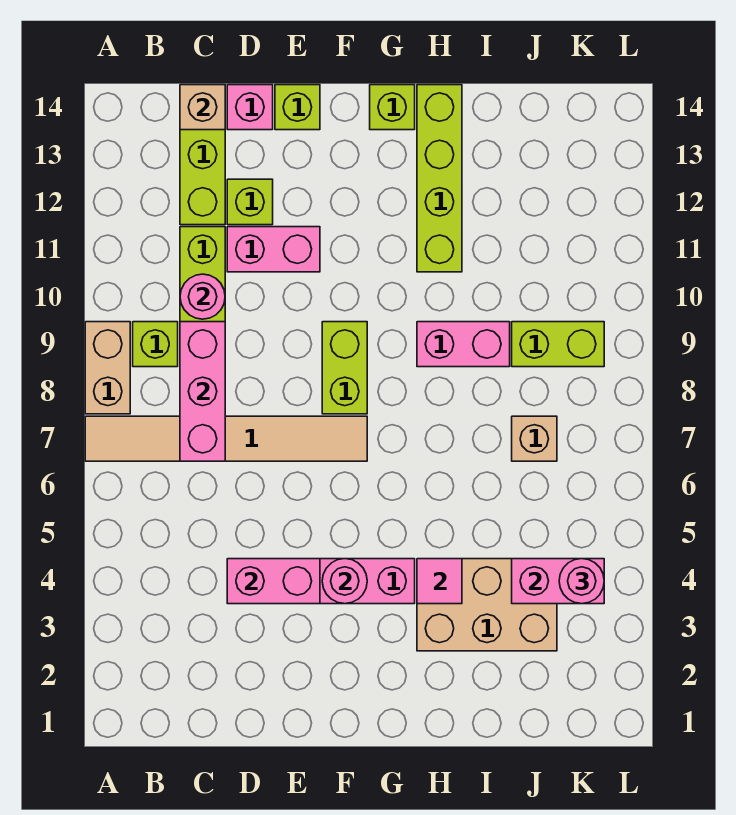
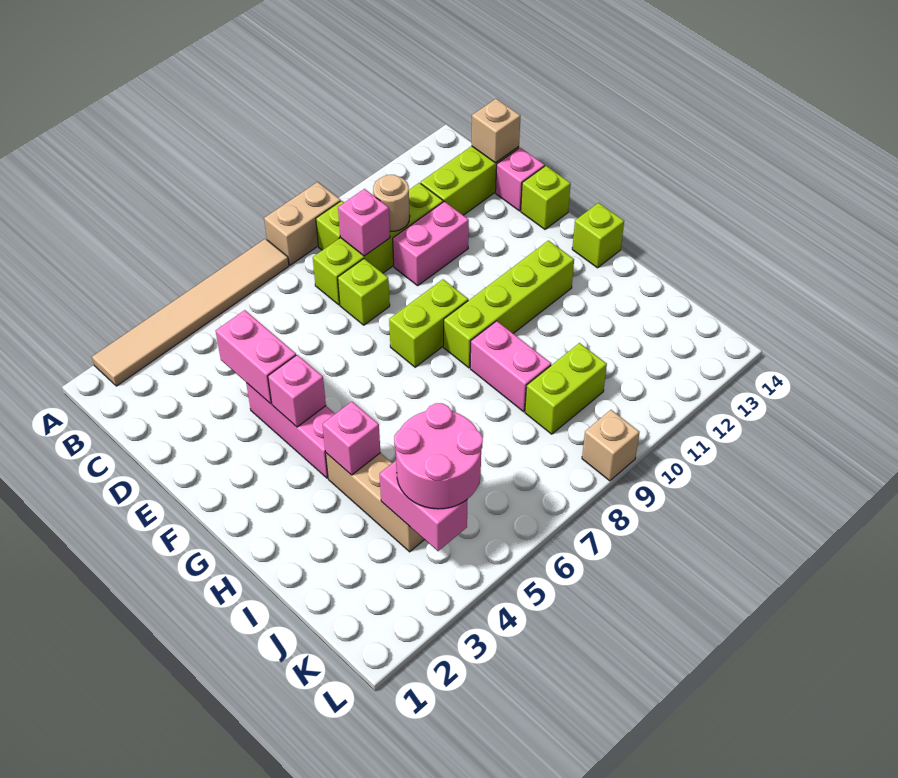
tan 1x6 tile [85,416,367,461] -> tan 1x6 tile turned to [92,239,289,386]
pink 1x3 brick [180,322,225,461] -> pink 1x1 brick [338,189,390,256]
pink 1x1 round brick [180,274,225,319] -> tan 1x1 round brick [373,175,410,231]
pink 1x2 brick [227,227,320,272] -> pink 1x2 brick turned to [393,201,469,286]
lime 1x1 brick [227,179,273,225] -> lime 1x1 brick moved to [338,259,390,325]
pink 1x1 round brick [322,559,367,604] -> pink 1x1 brick [268,355,326,427]
tan 2x3 brick [417,559,557,651] -> tan 1x3 brick [326,453,425,552]
pink 1x1 tile [417,559,462,604] -> pink 1x1 brick [323,402,381,475]
lime 1x4 brick [417,85,462,272] -> lime 1x4 brick moved to [444,241,574,368]
tan 1x1 brick [512,416,557,461] -> tan 1x1 brick moved to [582,410,640,481]
lime 1x2 brick [512,322,604,367] -> lime 1x2 brick turned to [525,343,607,434]
pink 1x1 round brick [559,559,604,604] -> pink 2x2 round brick [394,403,483,509]

